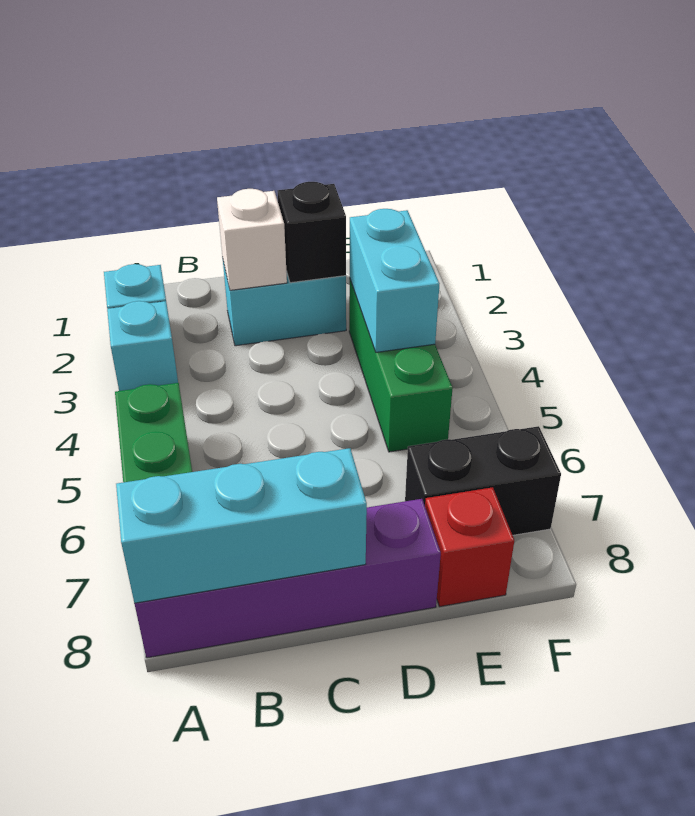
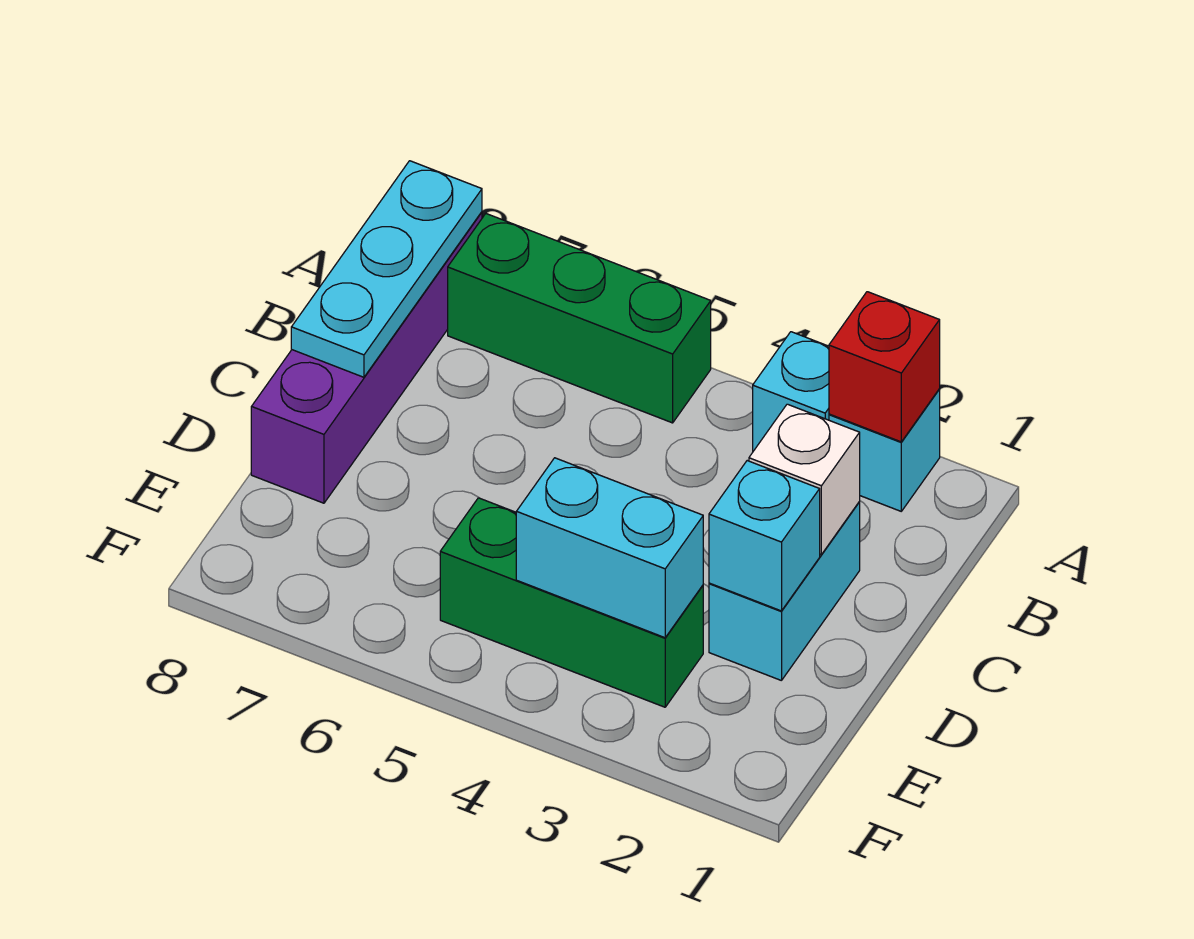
cyan 1x3 brick [116,448,367,603] -> cyan 1x3 plate [291,161,482,377]
black 1x1 brick [278,182,346,283] -> cyan 1x1 brick [709,461,820,611]
black 1x2 brick [405,426,561,535] -> none
red 1x1 brick [425,487,514,607] -> red 1x1 brick moved to [829,292,940,442]

